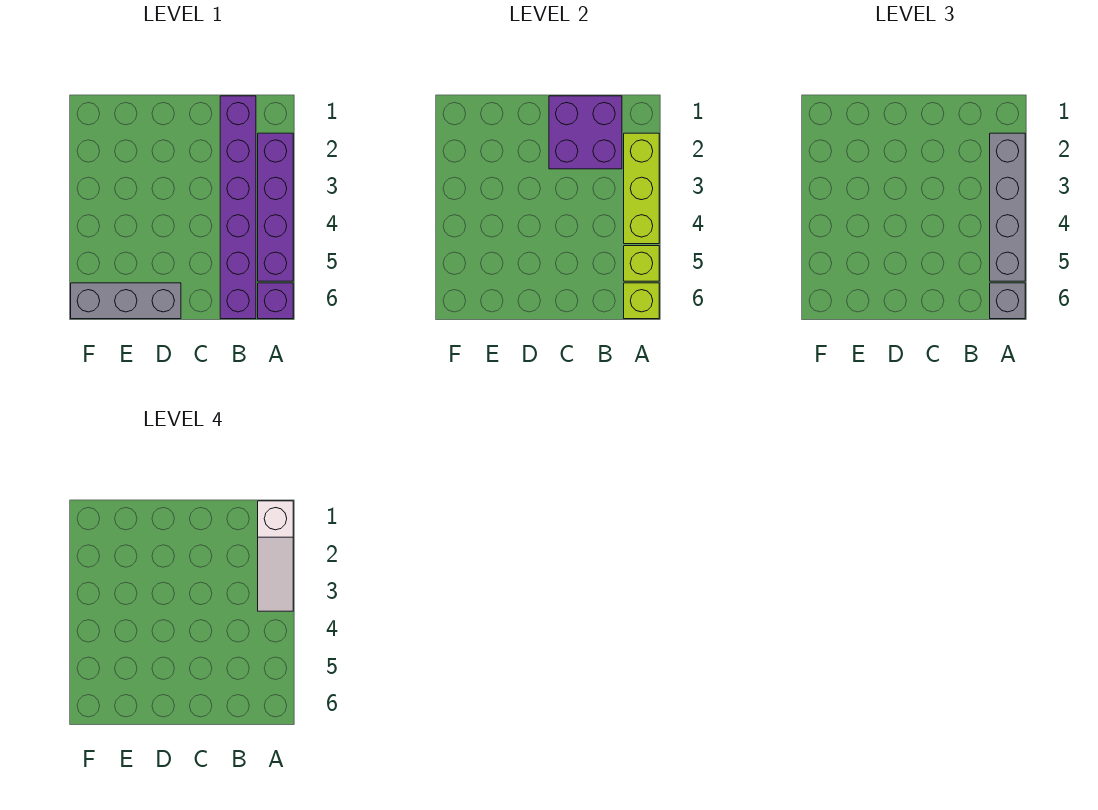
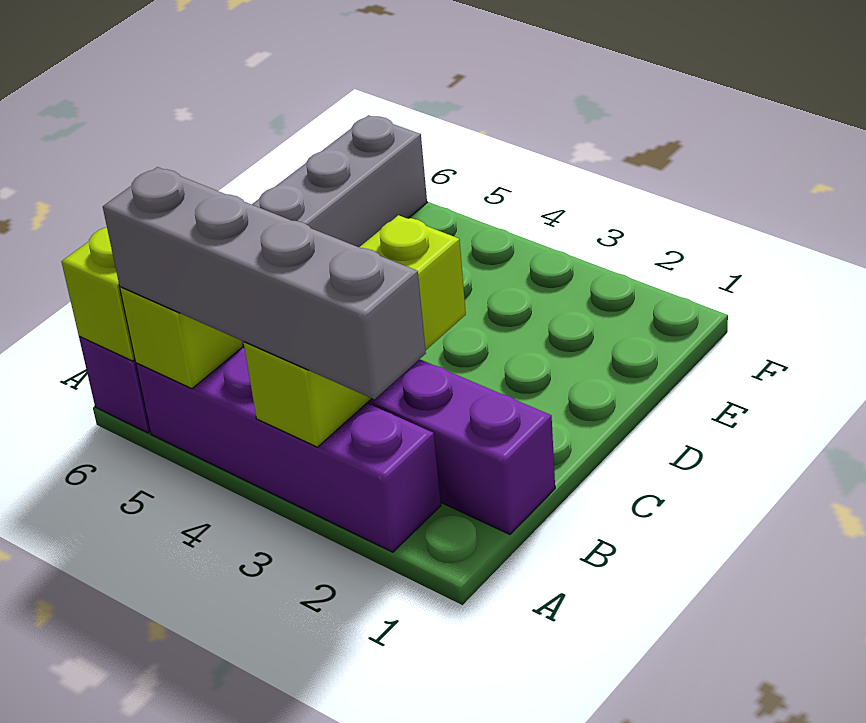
white 1x3 slope [258,501,293,611] -> none
lime 1x3 brick [624,133,659,244] -> lime 1x3 brick turned to [244,215,466,447]
grey 1x1 brick [990,283,1025,319] -> none
purple 2x2 brick [549,96,622,169] -> none

